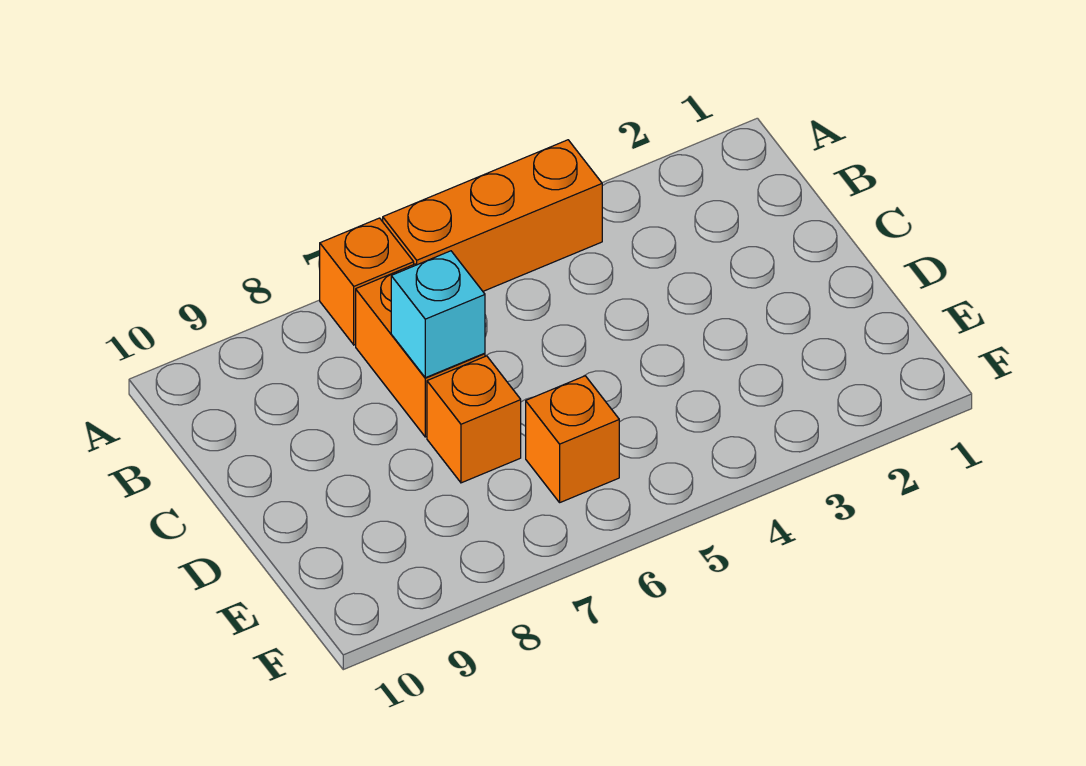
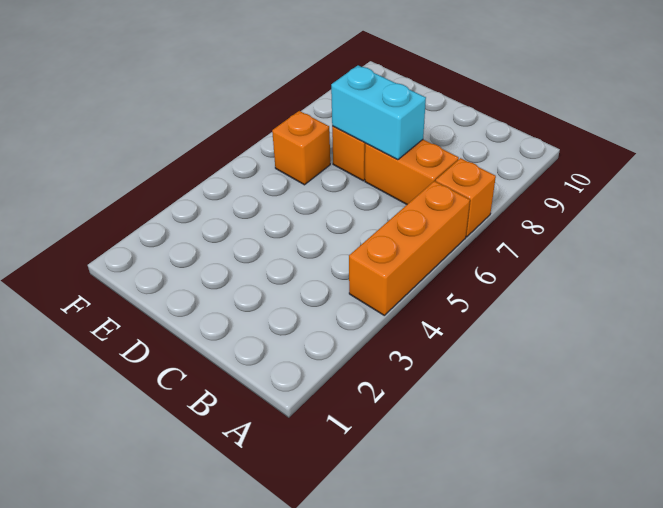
cyan 1x1 brick [391,251,485,378] -> cyan 1x2 brick [331,65,426,160]

